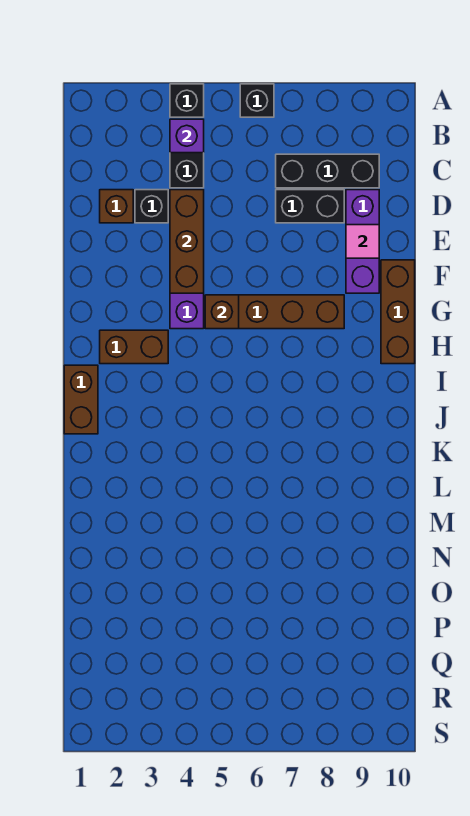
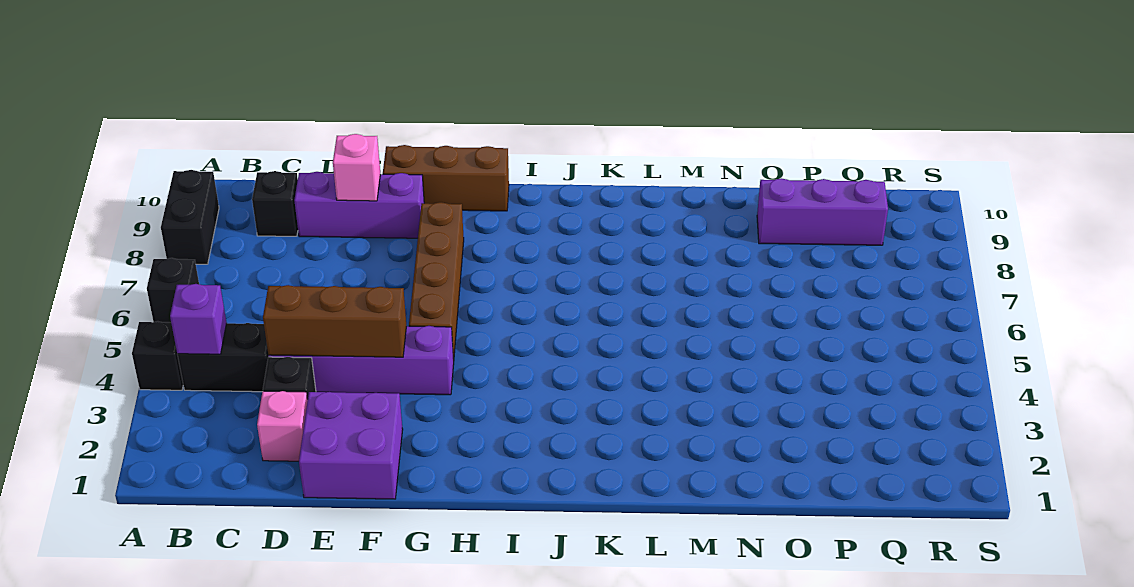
black 1x3 brick [276,154,379,188] -> black 1x1 brick [252,171,298,236]
brown 1x1 brick [100,190,133,223] -> pink 1x1 brick [257,391,308,461]
black 1x2 brick [276,190,344,223] -> black 1x2 brick moved to [161,170,219,264]
none -> purple 2x2 brick [299,392,403,499]
pink 1x1 tile [346,225,379,258] -> pink 1x1 brick [333,134,380,201]
brown 1x1 brick [205,295,239,329] -> none
brown 1x2 brick [100,330,168,364] -> none
brown 1x2 brick [64,365,98,434] -> none
none -> purple 1x3 brick [757,178,888,245]

